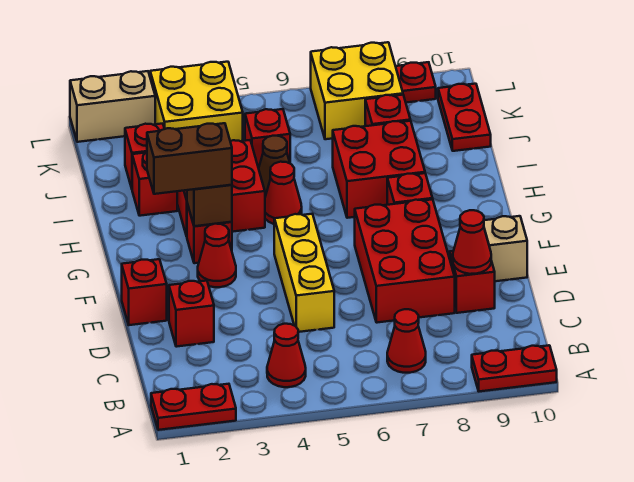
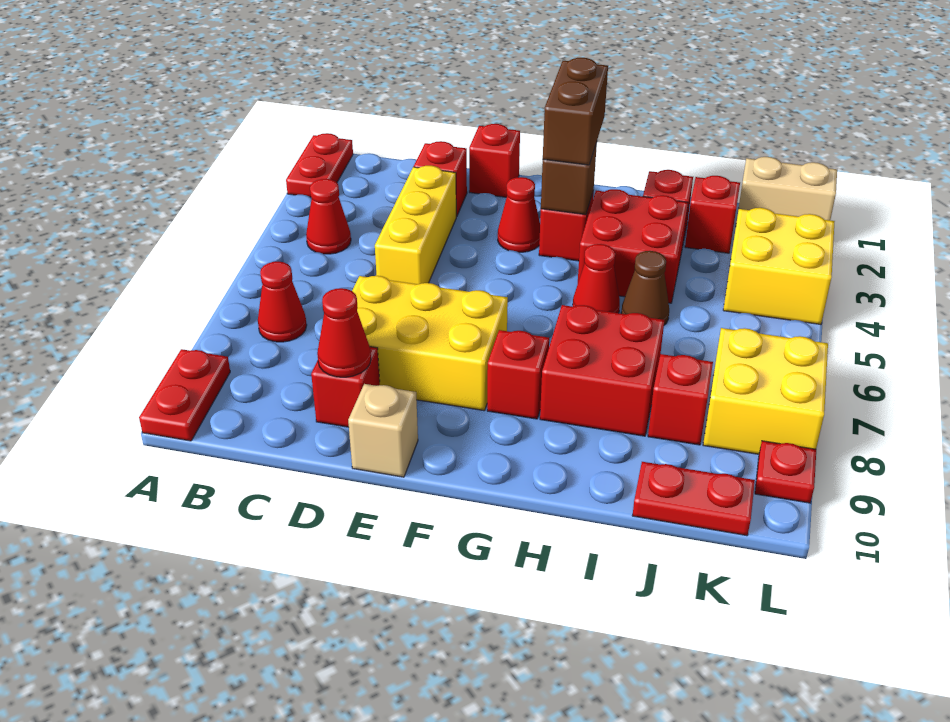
yellow 1x3 brick [274,214,334,332] -> yellow 1x3 brick turned to [375,166,456,284]
red 2x3 brick [355,199,455,323] -> yellow 2x3 brick [352,276,508,411]
red 1x1 brick [245,109,290,168] -> none
tan 1x2 brick [70,71,155,142] -> tan 1x2 brick turned to [738,157,837,220]

